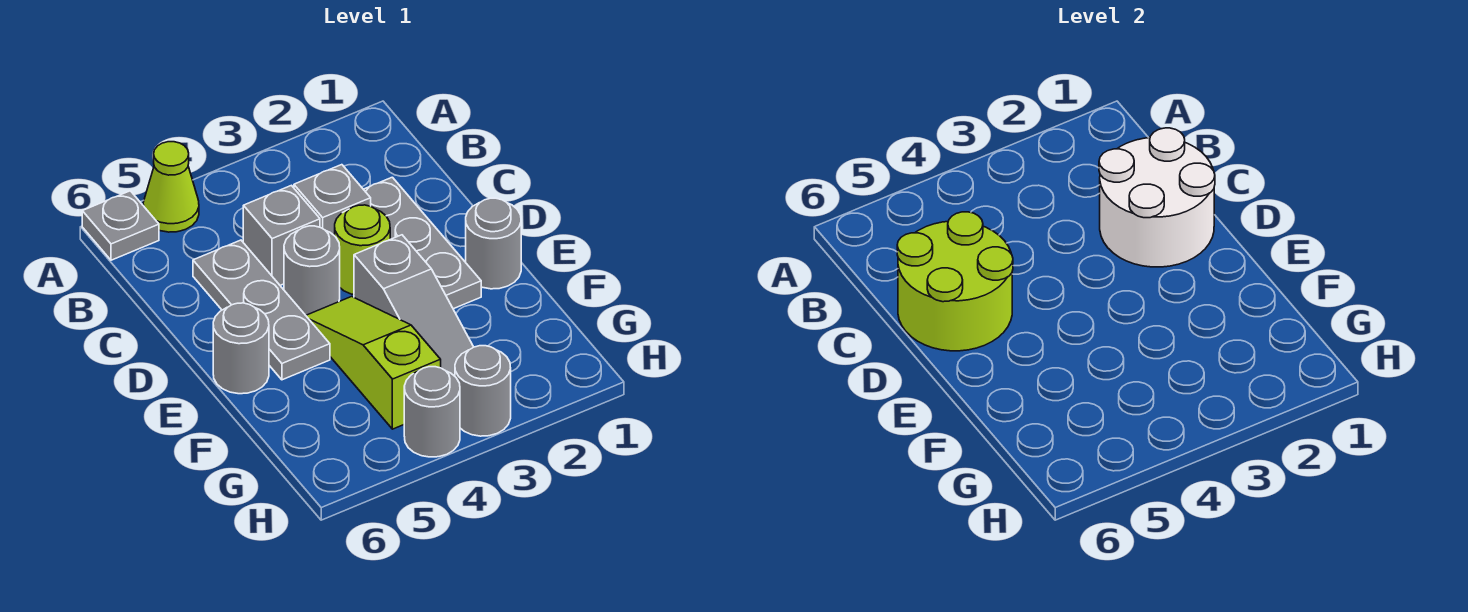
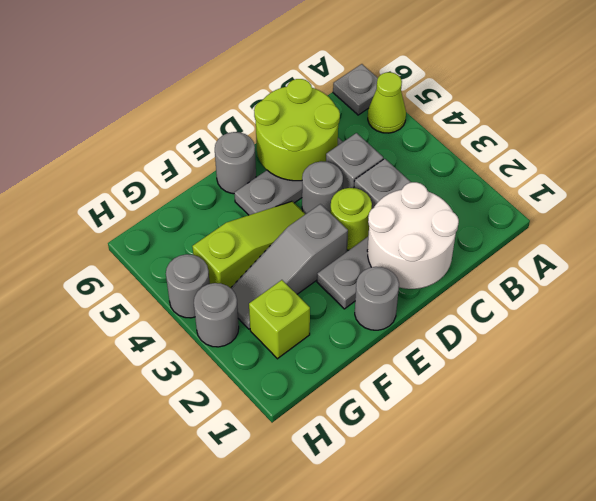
none -> lime 1x1 brick [249,280,310,359]

